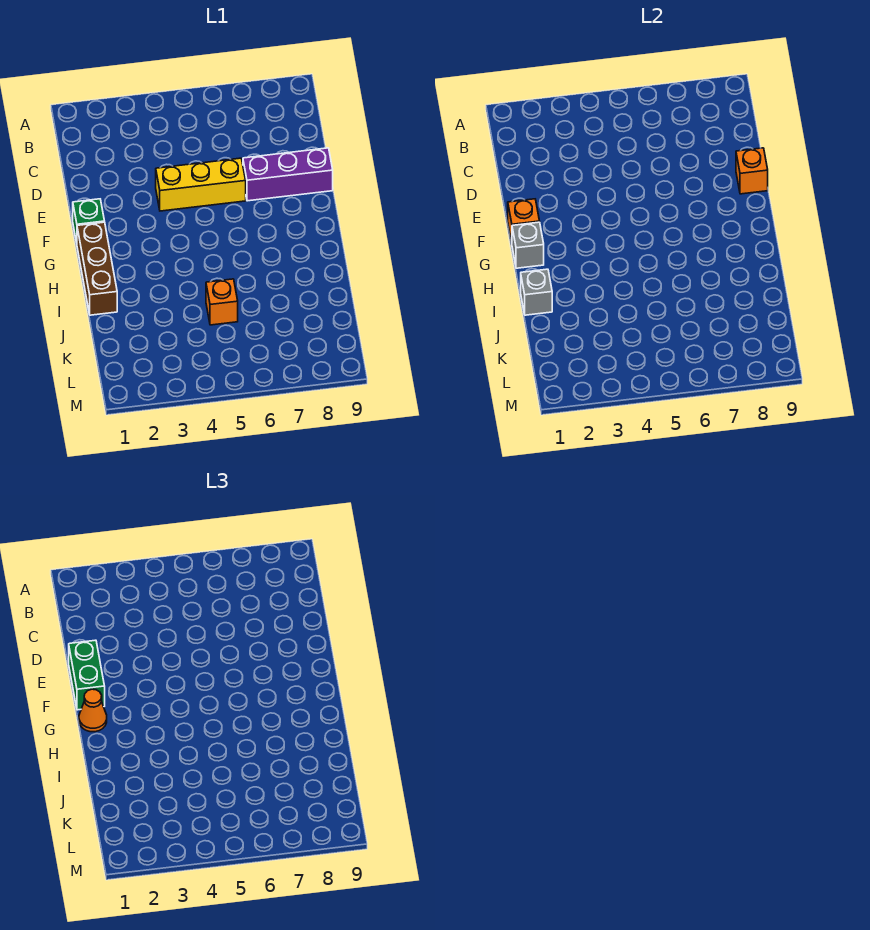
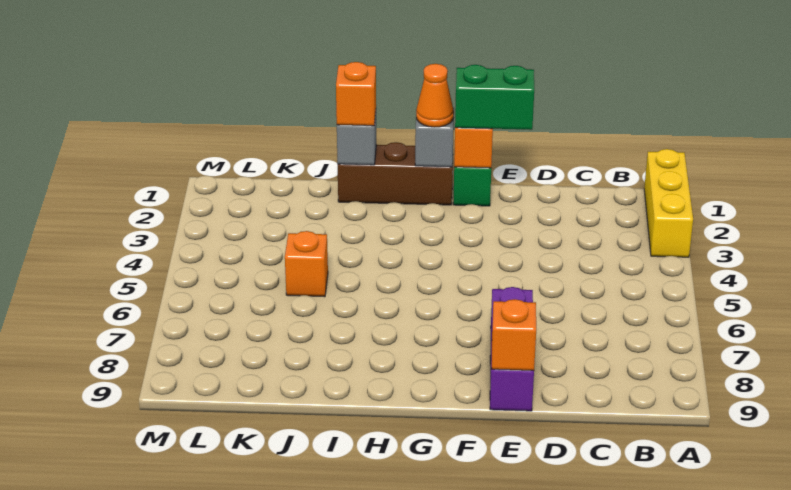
yellow 1x3 brick [156,158,246,211] -> yellow 1x3 brick moved to [644,149,693,257]
none -> orange 1x1 brick [336,62,376,126]

